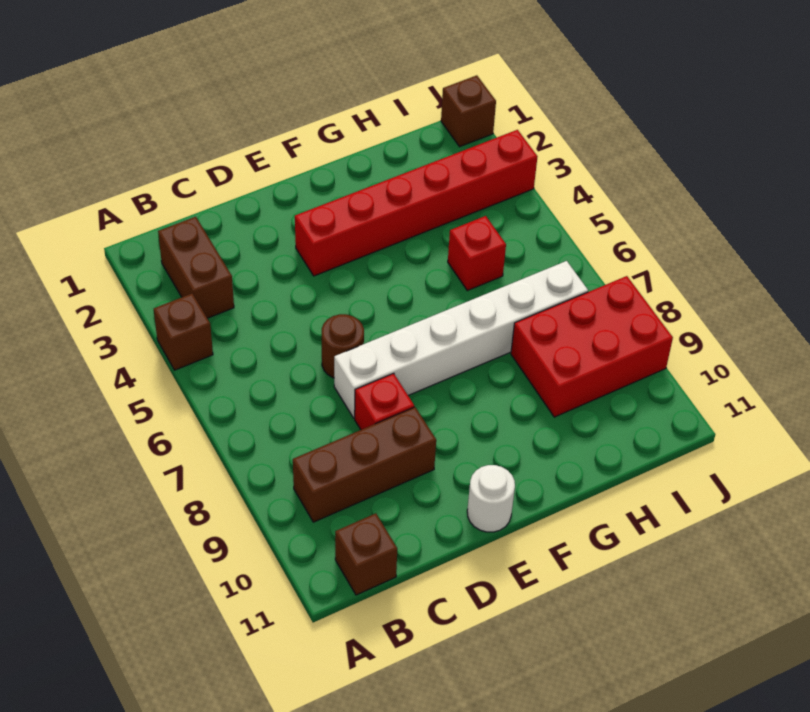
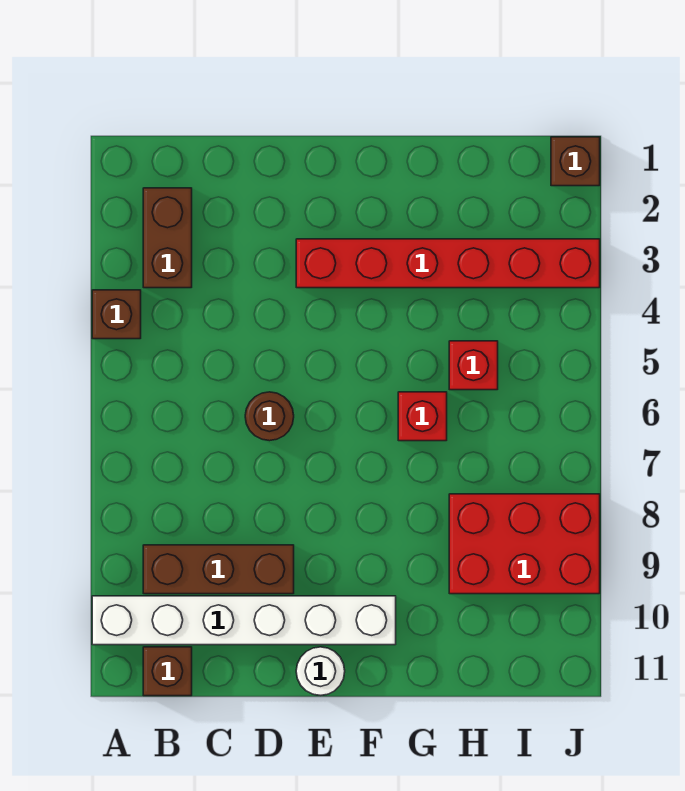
white 1x6 brick [334,261,588,418] -> white 1x6 brick moved to [92,596,396,645]
red 1x1 brick [355,373,414,430] -> red 1x1 brick moved to [398,392,447,441]

